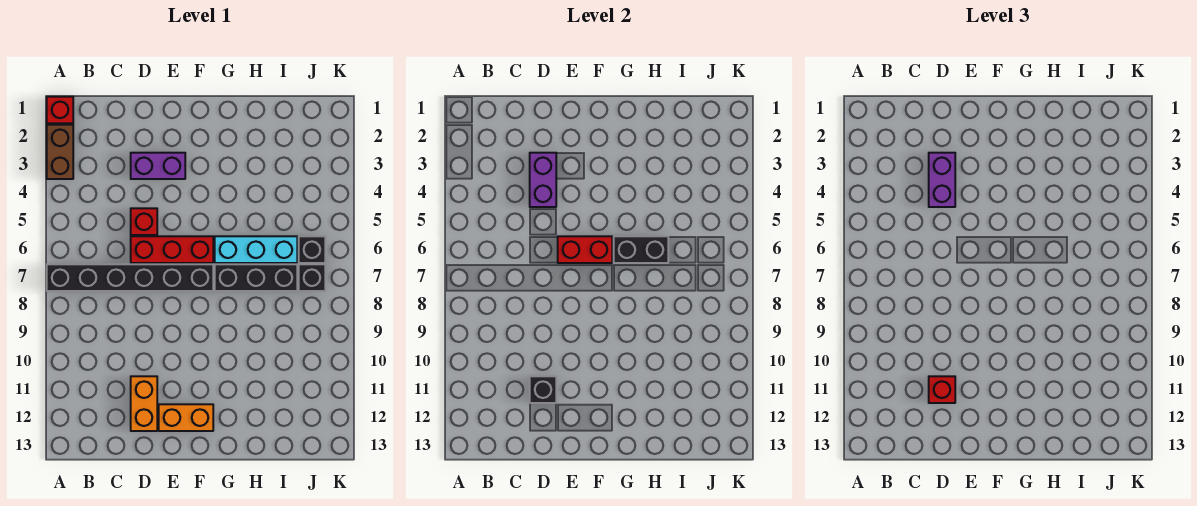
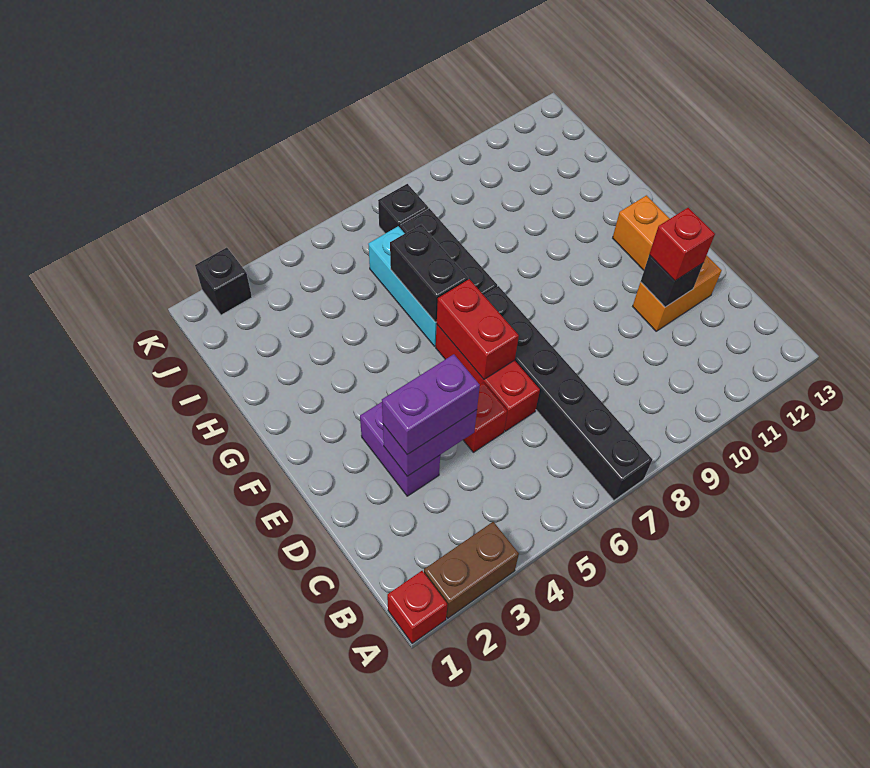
black 1x1 brick [299,236,325,263] -> black 1x1 brick moved to [195,248,252,315]

